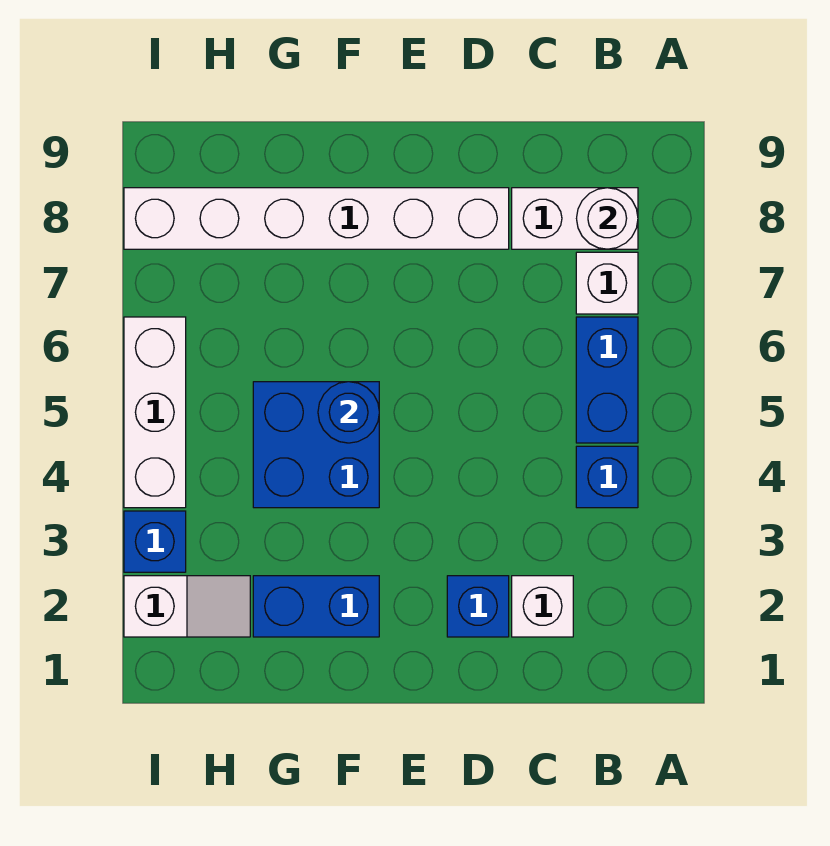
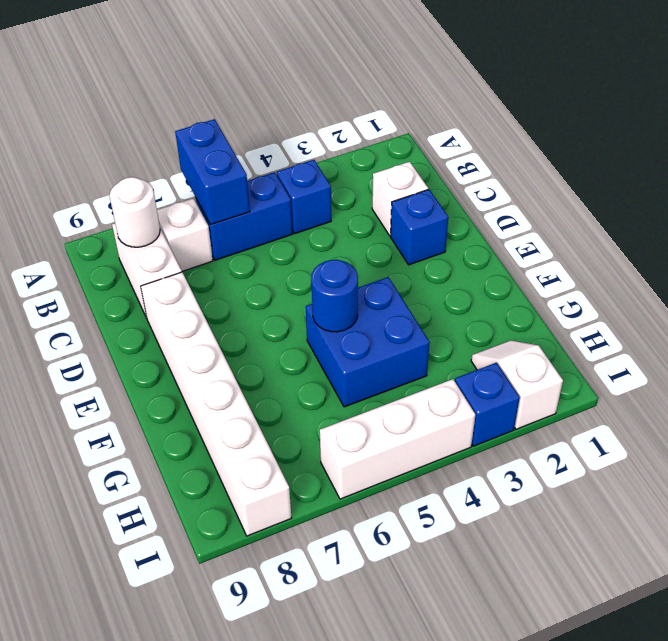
blue 1x2 brick [253,576,379,637] -> blue 1x2 brick moved to [175,119,250,225]

